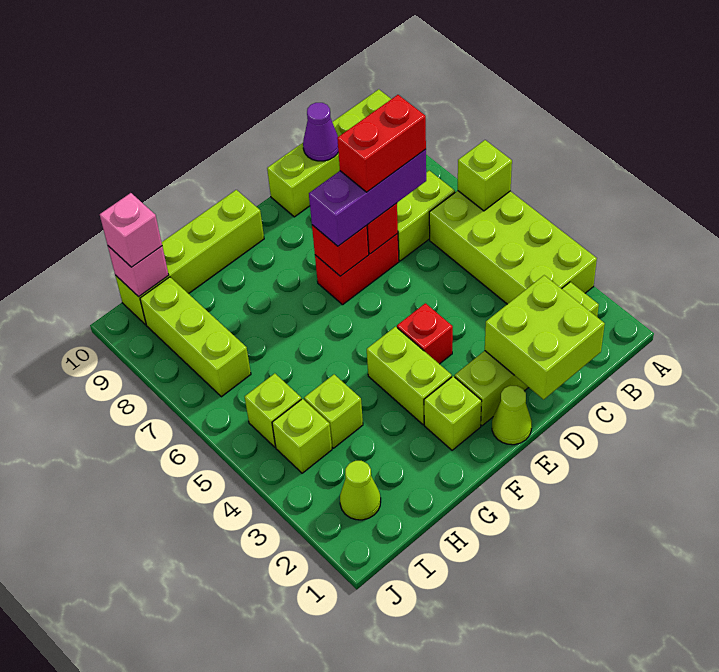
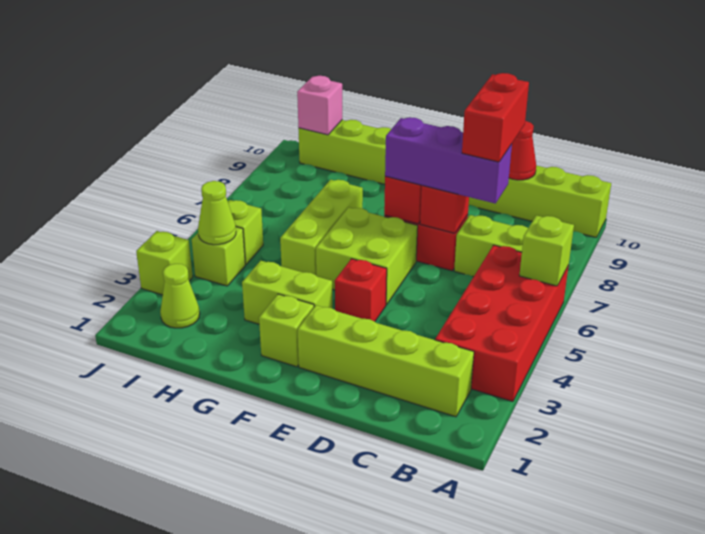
lime 2x4 brick [429,191,597,304] -> red 2x4 brick [435,245,569,402]
lime 2x2 brick [485,275,605,400] -> lime 2x2 brick moved to [316,207,418,305]
red 1x2 brick [337,95,426,192] -> red 1x2 brick turned to [462,73,529,162]
purple 1x1 cone [303,103,338,161] -> red 1x1 cone [509,121,536,180]
lime 1x1 cone [492,386,532,445] -> lime 1x1 cone moved to [198,181,236,245]
lime 1x2 brick [367,327,452,425] -> lime 1x2 brick turned to [242,261,333,324]
lime 1x1 brick [304,374,363,448] -> lime 1x1 brick moved to [136,231,193,295]
lime 1x3 brick [140,277,251,397] -> lime 1x3 brick moved to [280,180,363,275]
pink 1x1 brick [100,193,162,267] -> none

